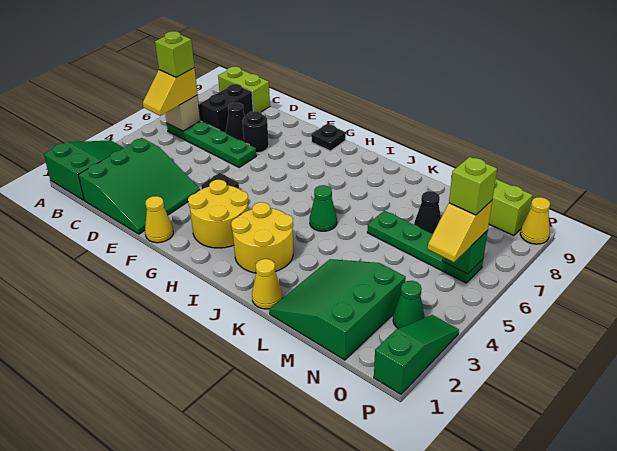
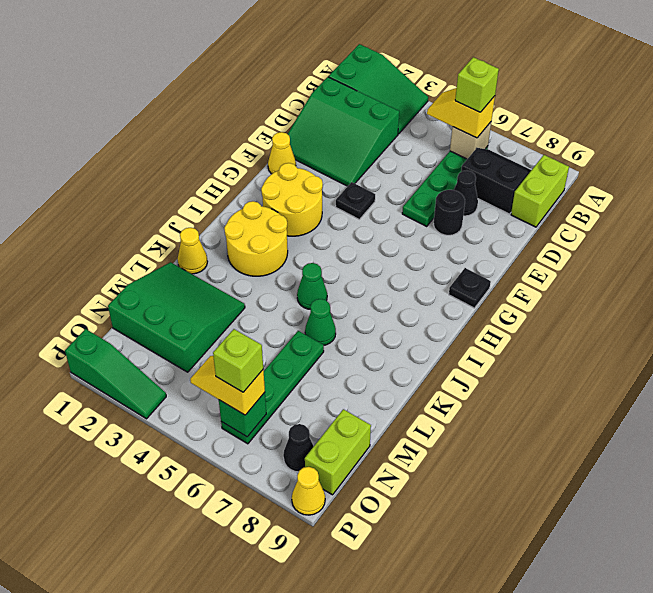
black 1x1 cone [414,191,441,234] -> black 1x1 cone moved to [283,424,314,472]
green 1x1 cone [393,281,425,329] -> green 1x1 cone moved to [305,299,336,345]

